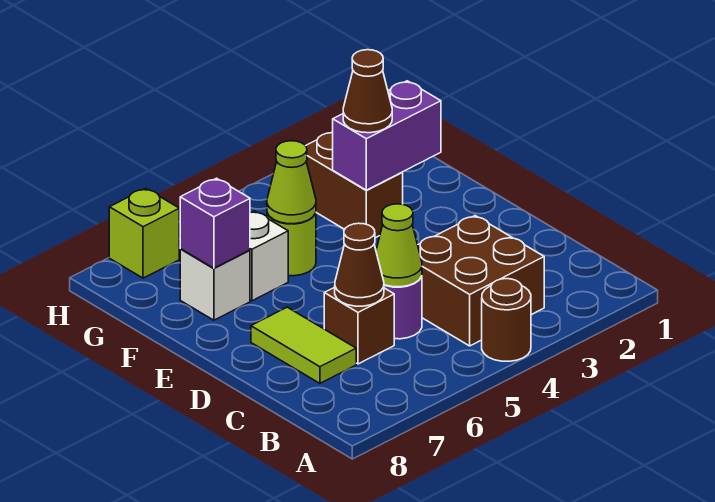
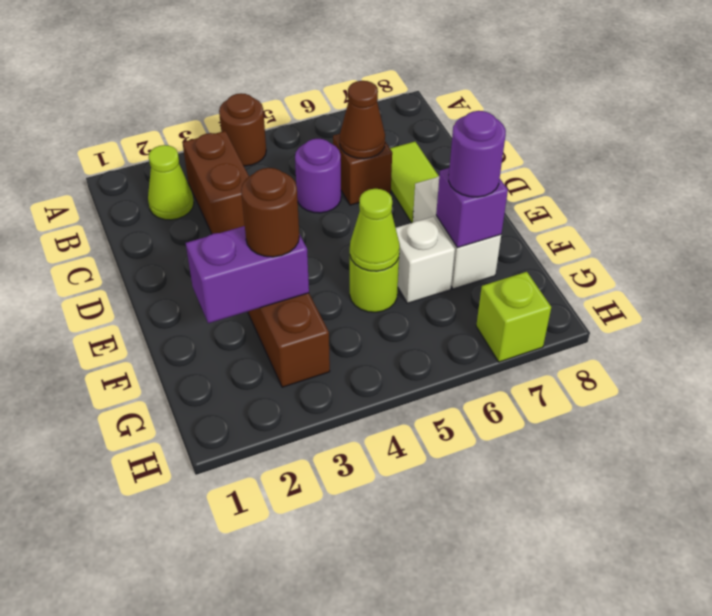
brown 2x2 brick [418,216,544,346] -> brown 1x2 brick [182,131,249,234]
lime 1x1 cone [376,204,422,287] -> lime 1x1 cone moved to [148,145,194,220]
brown 1x1 cone [343,50,392,133] -> brown 1x1 round brick [241,168,299,257]
white 1x1 brick [180,249,250,320] -> white 1x2 brick [413,176,501,289]
none -> purple 1x1 round brick [449,111,506,197]

